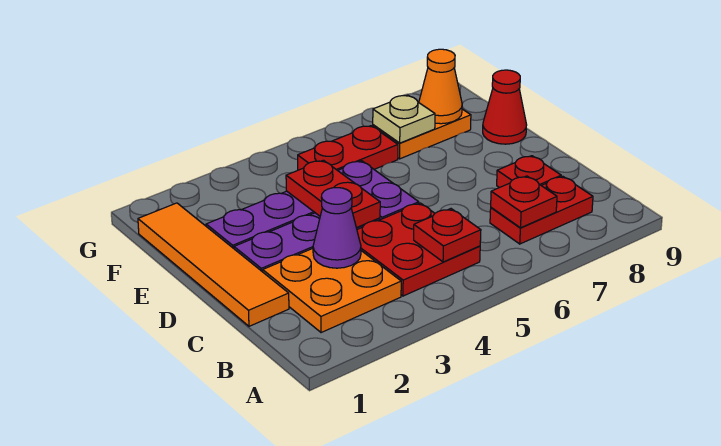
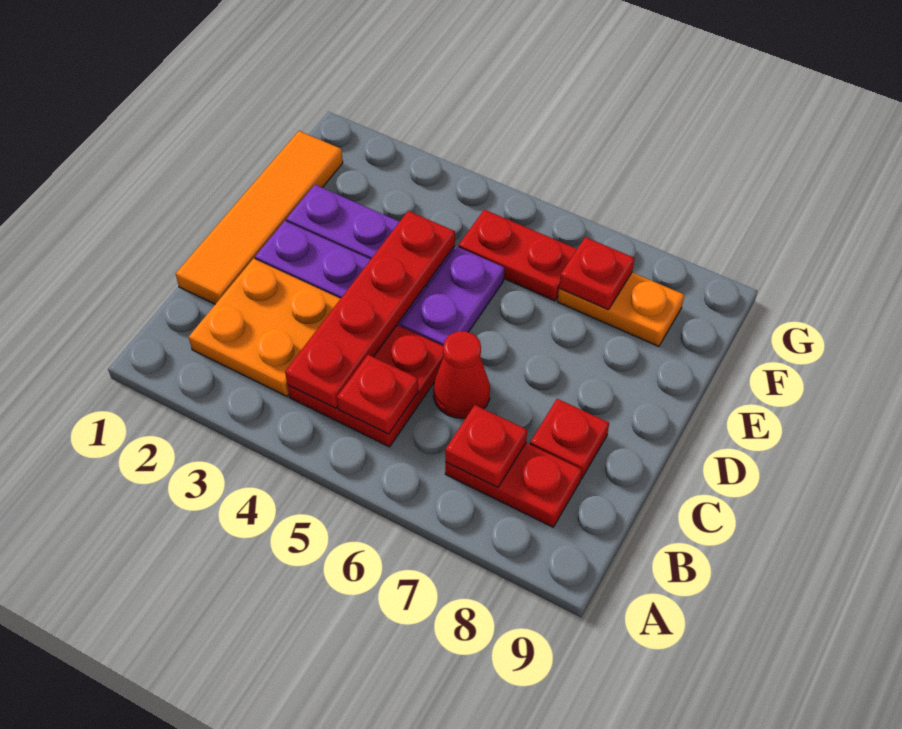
purple 1x1 cone [313,188,361,268] -> none
red 1x2 plate [286,160,380,228] -> red 1x4 plate [285,211,455,408]
red 1x1 cone [483,70,527,144] -> red 1x1 cone moved to [433,331,490,418]
tan 1x1 plate [373,95,435,143] -> red 1x1 plate [559,237,635,310]
orange 1x1 cone [419,49,462,124] -> none

